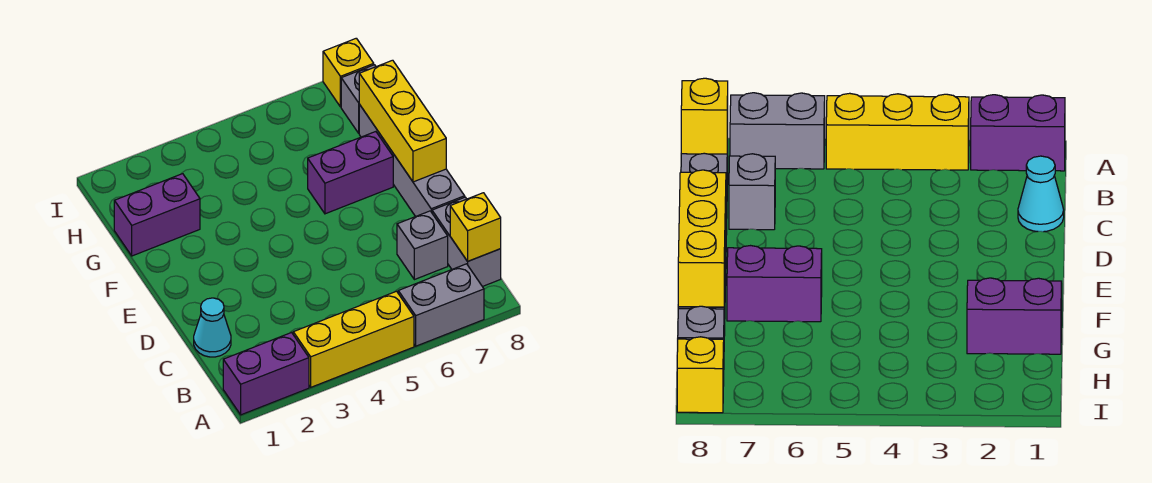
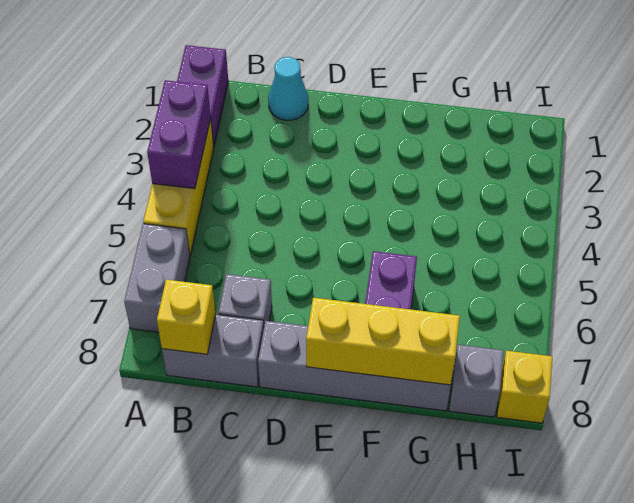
purple 1x2 brick [114,174,200,256] -> purple 1x2 brick moved to [147,80,211,189]

